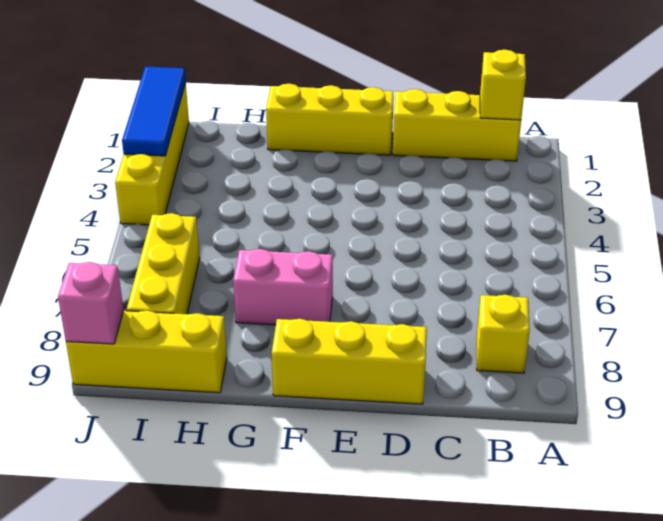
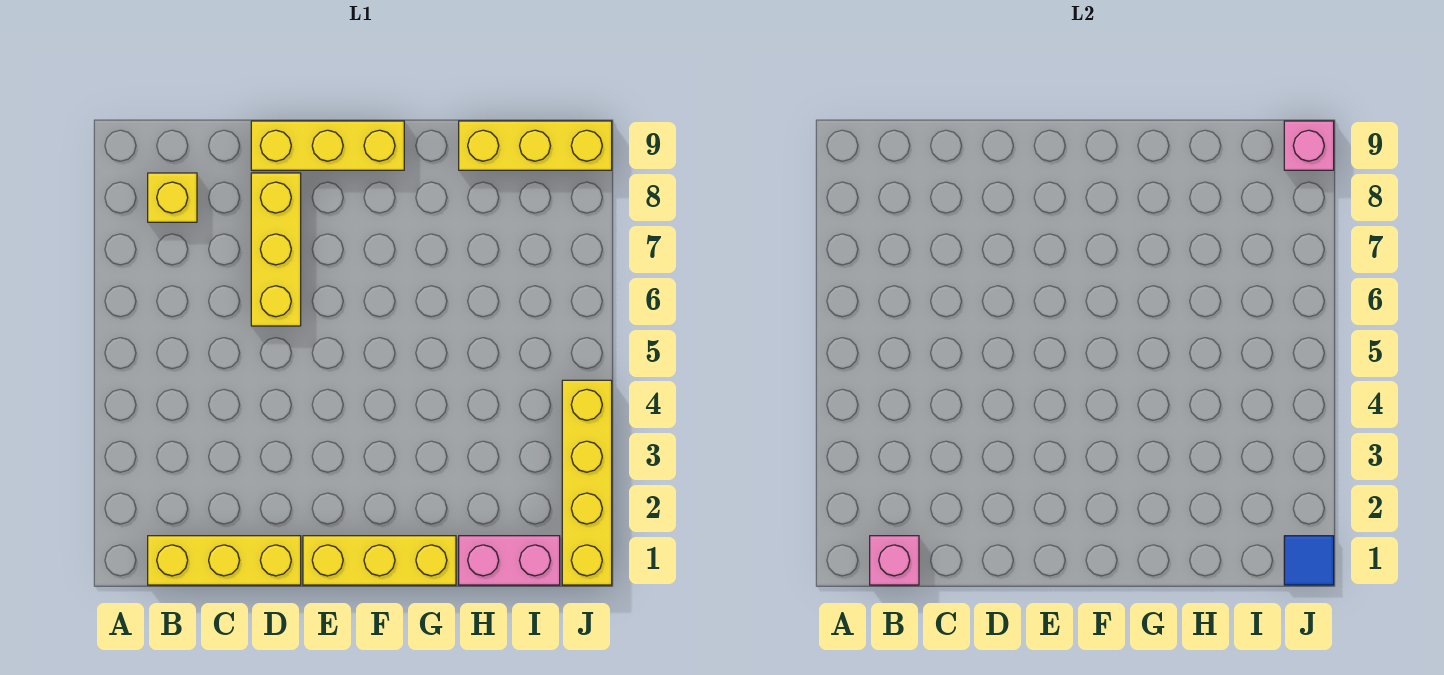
yellow 1x1 brick [480,50,526,120] -> pink 1x1 brick [870,536,919,585]
pink 1x2 brick [233,249,333,325] -> pink 1x2 brick moved to [459,536,560,585]
yellow 1x3 brick [127,213,200,314] -> yellow 1x3 brick moved to [251,173,301,326]
blue 1x3 tile [122,66,186,156] -> blue 1x1 tile [1284,536,1334,585]

